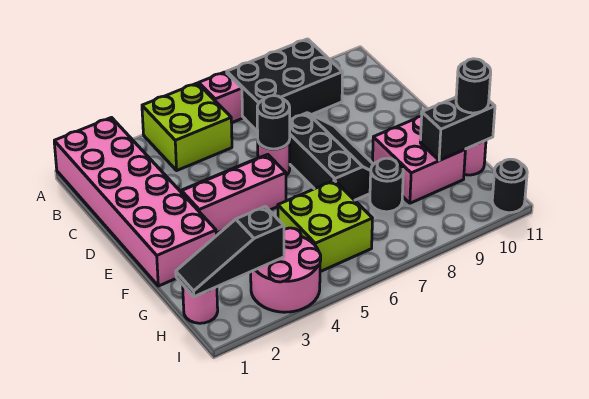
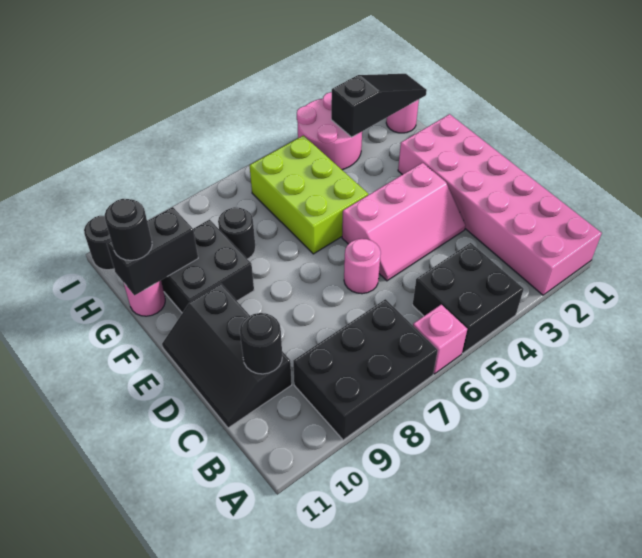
lime 2x2 brick [142,83,232,170] -> black 2x2 brick [413,243,524,353]
black 1x1 round brick [257,96,290,149] -> black 1x1 round brick moved to [240,313,282,374]
black 2x3 slope [289,113,373,200] -> black 2x3 slope moved to [162,284,292,428]
pink 2x2 brick [373,116,465,203] -> black 2x2 brick [161,220,254,313]
lime 2x2 brick [278,180,372,272] -> lime 2x3 brick [250,136,368,254]

